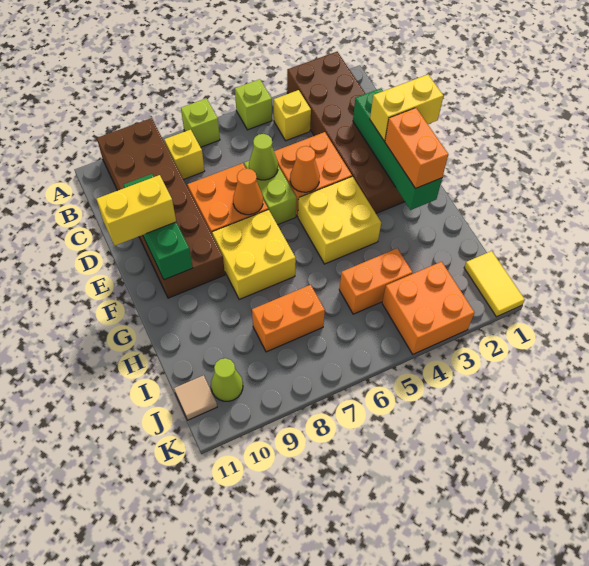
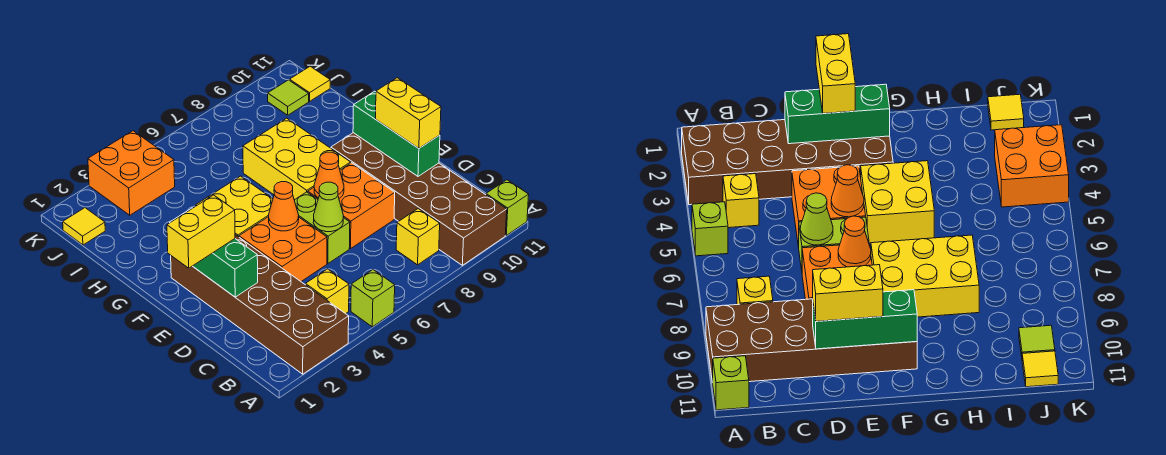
lime 1x1 brick [181,98,220,147] -> lime 1x1 brick moved to [486,180,529,235]
green 1x4 brick [353,88,442,210] -> green 1x3 brick [171,208,258,297]
yellow 1x2 brick [97,175,176,246] -> yellow 1x2 brick turned to [376,78,441,148]
orange 1x2 brick [385,108,448,189] -> none
yellow 2x2 brick [212,210,296,299] -> yellow 2x3 brick [243,118,351,200]
orange 1x2 brick [339,248,412,314] -> none
orange 1x2 brick [252,285,325,352] -> none
yellow 1x2 tile [464,251,525,317] -> yellow 1x1 tile [63,208,105,245]
lime 1x1 cone [211,358,243,401] -> lime 1x1 tile [268,80,309,115]
tan 1x1 tile [174,375,217,420] -> yellow 1x1 tile [290,66,330,101]

